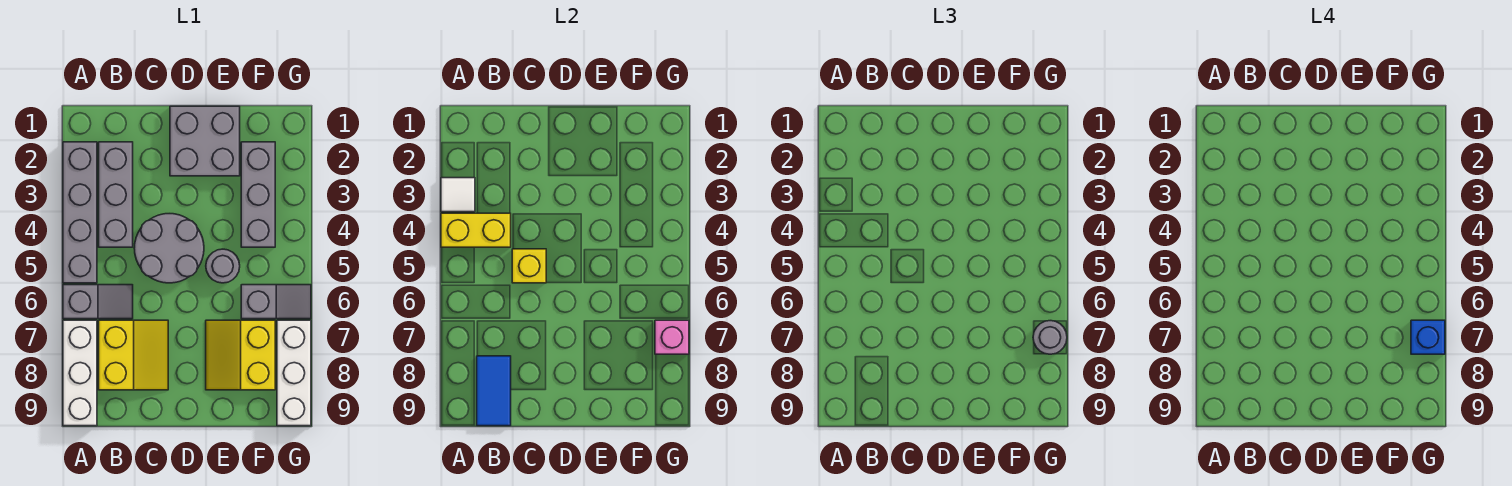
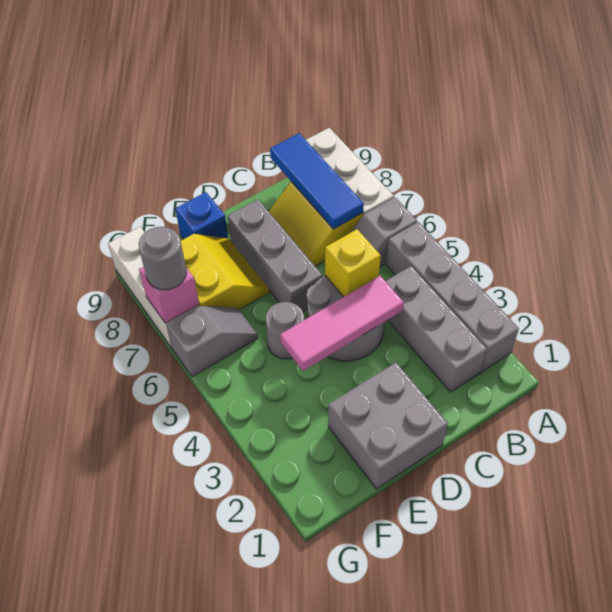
white 1x1 tile [441,178,475,212] -> none
yellow 1x2 brick [441,213,511,247] -> none
blue 1x2 tile [477,356,511,426] -> blue 1x3 tile [270,133,364,229]
none -> pink 1x3 tile [280,276,404,371]
grey 1x3 brick [241,142,275,247] -> grey 1x3 brick moved to [228,200,322,312]
grey 1x2 slope [241,285,311,319] -> grey 1x2 slope turned to [167,306,258,377]
blue 1x1 brick [1411,320,1445,354] -> blue 1x1 brick moved to [175,192,228,239]

